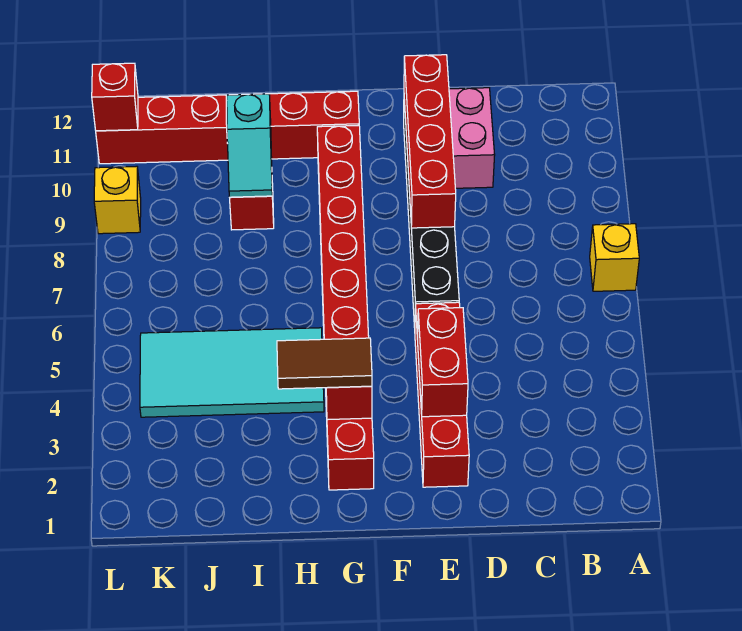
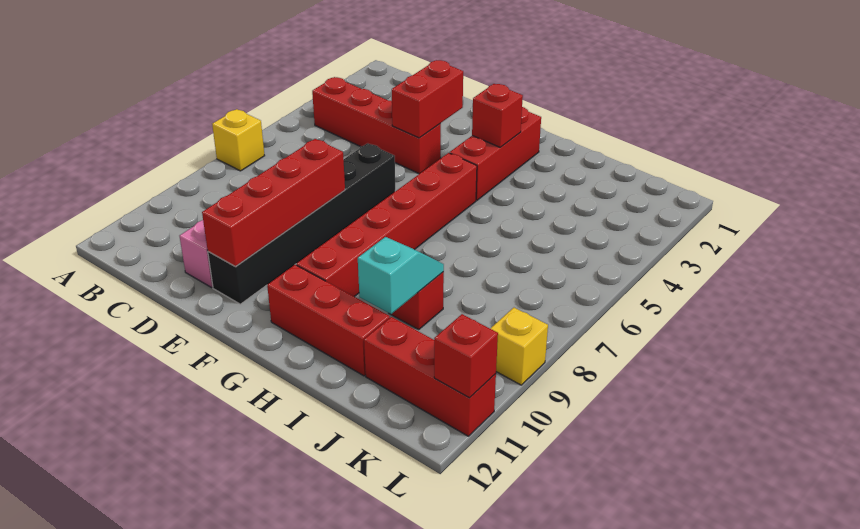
red 1x4 brick [415,302,469,487] -> red 1x4 brick turned to [312,77,441,174]
brown 1x2 tile [277,338,372,389] -> none
cyan 2x4 tile [140,328,324,417] -> none

